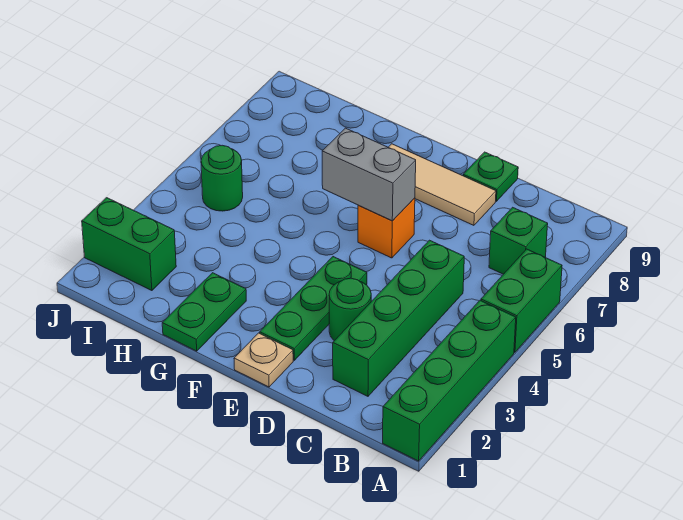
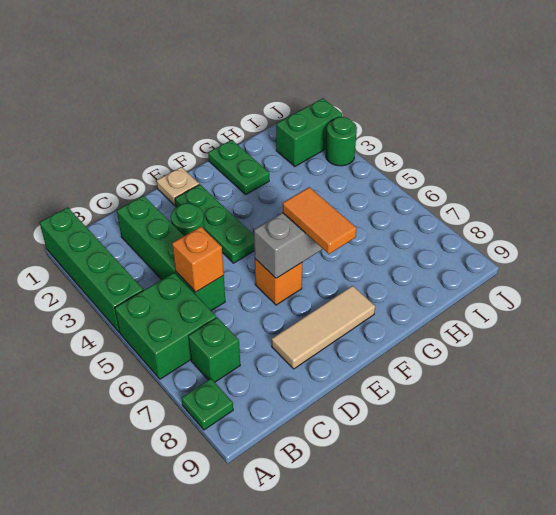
green 1x2 brick [481,249,562,352] -> green 2x2 brick [115,273,216,379]
none -> orange 1x1 brick [172,227,224,292]
green 1x1 plate [463,152,518,201] -> green 1x1 plate moved to [182,379,233,430]
none -> orange 1x2 tile [283,187,357,254]
green 1x1 round brick [201,145,243,211] -> green 1x1 round brick moved to [326,117,357,166]

